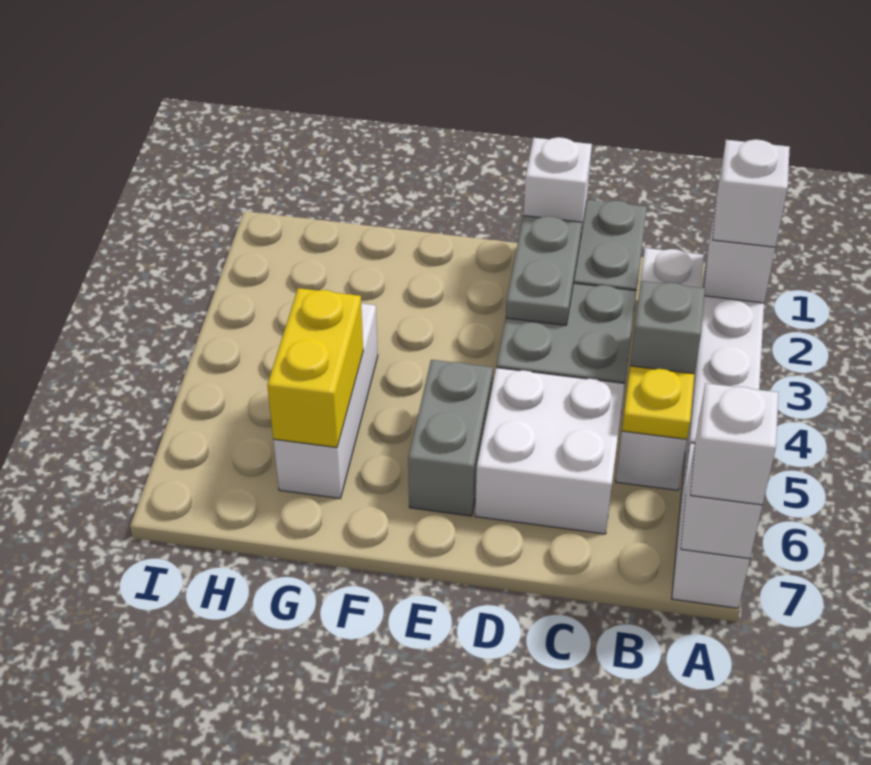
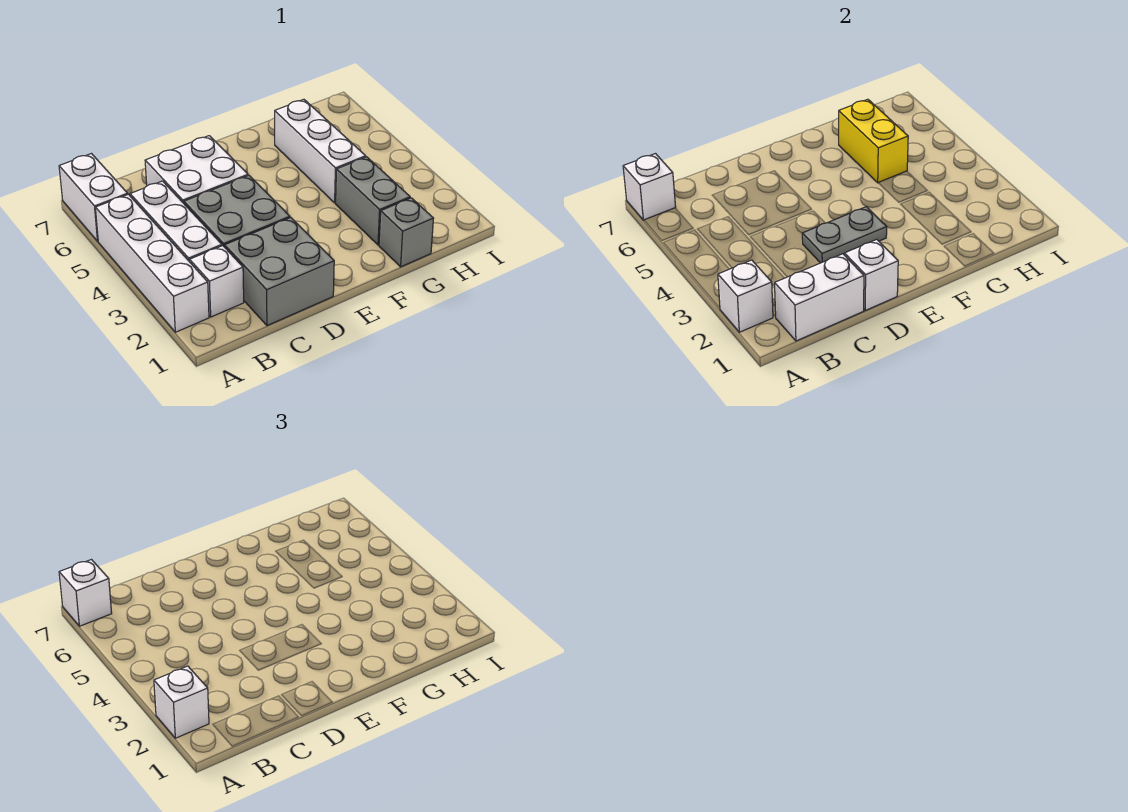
none -> white 1x2 brick [775,254,864,341]
grey 1x1 brick [630,281,705,374] -> grey 1x1 brick moved to [379,198,434,267]
yellow 1x1 plate [622,366,694,439] -> none
grey 1x2 plate [506,216,582,325] -> grey 1x2 plate turned to [802,207,887,263]
grey 1x2 brick [408,360,493,516] -> grey 1x2 brick moved to [336,157,410,245]

